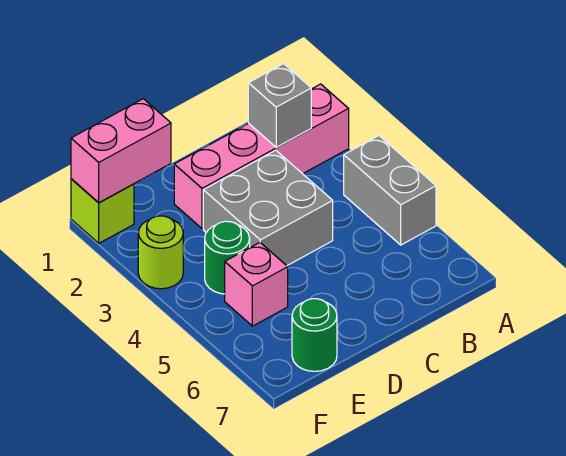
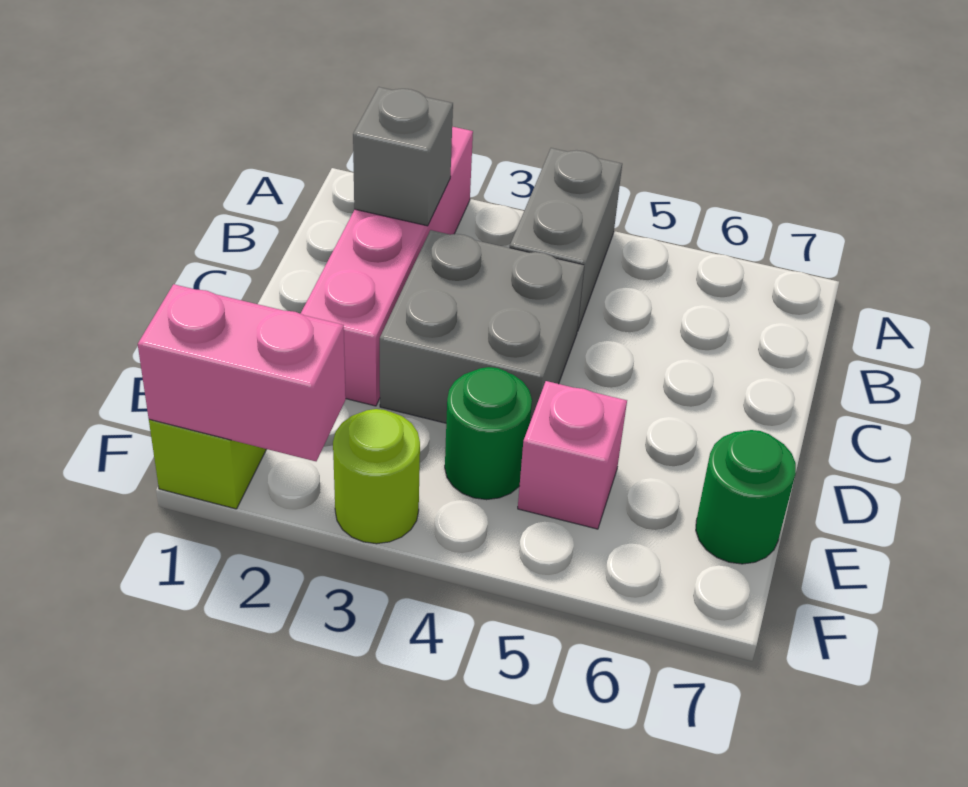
grey 1x2 brick [344,136,436,245] -> grey 1x2 brick turned to [510,148,622,331]
pink 1x2 brick [71,99,171,203] -> pink 1x2 brick turned to [138,284,346,461]

